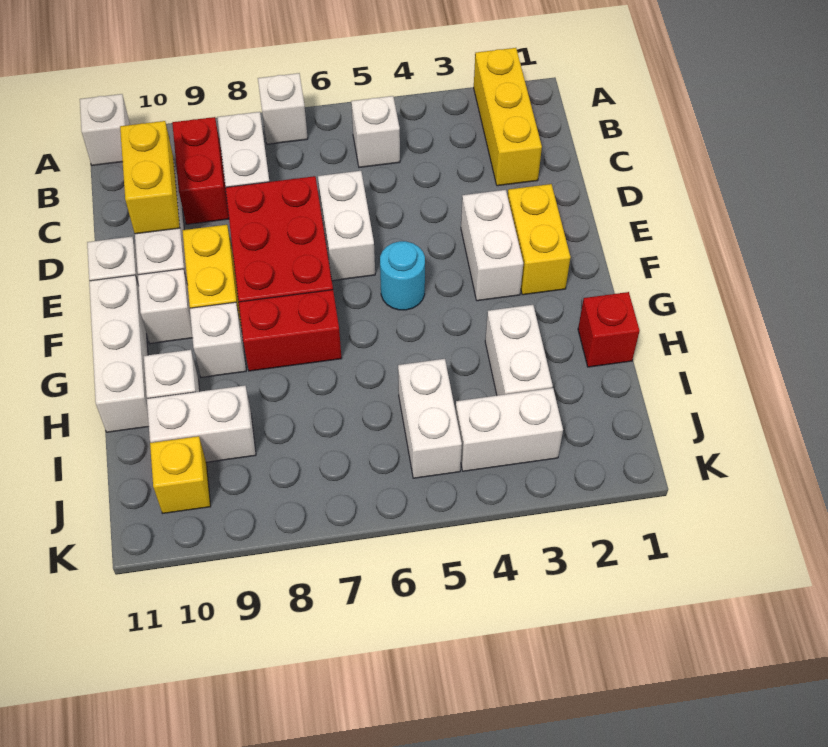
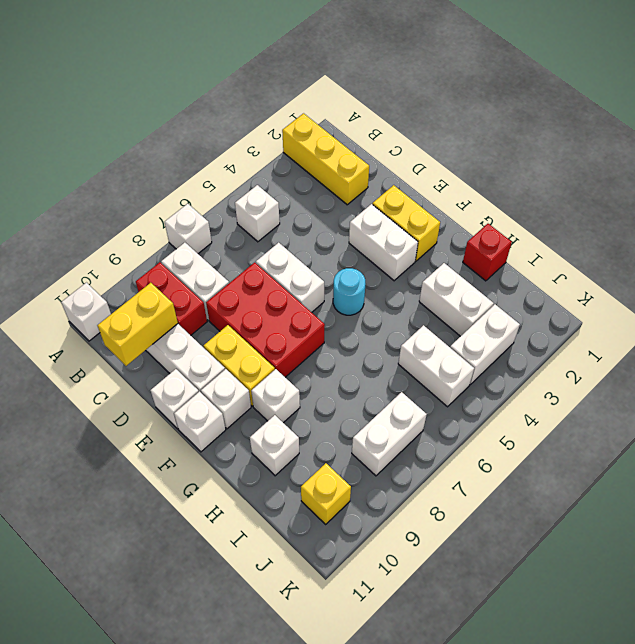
yellow 1x2 brick [120,121,180,234] -> yellow 1x2 brick turned to [97,283,178,366]
white 1x3 brick [89,275,149,432] -> white 1x1 brick [174,392,226,452]
red 1x2 brick [239,290,342,371] -> none
white 1x2 brick [147,386,256,462] -> white 1x2 brick moved to [352,392,427,476]

